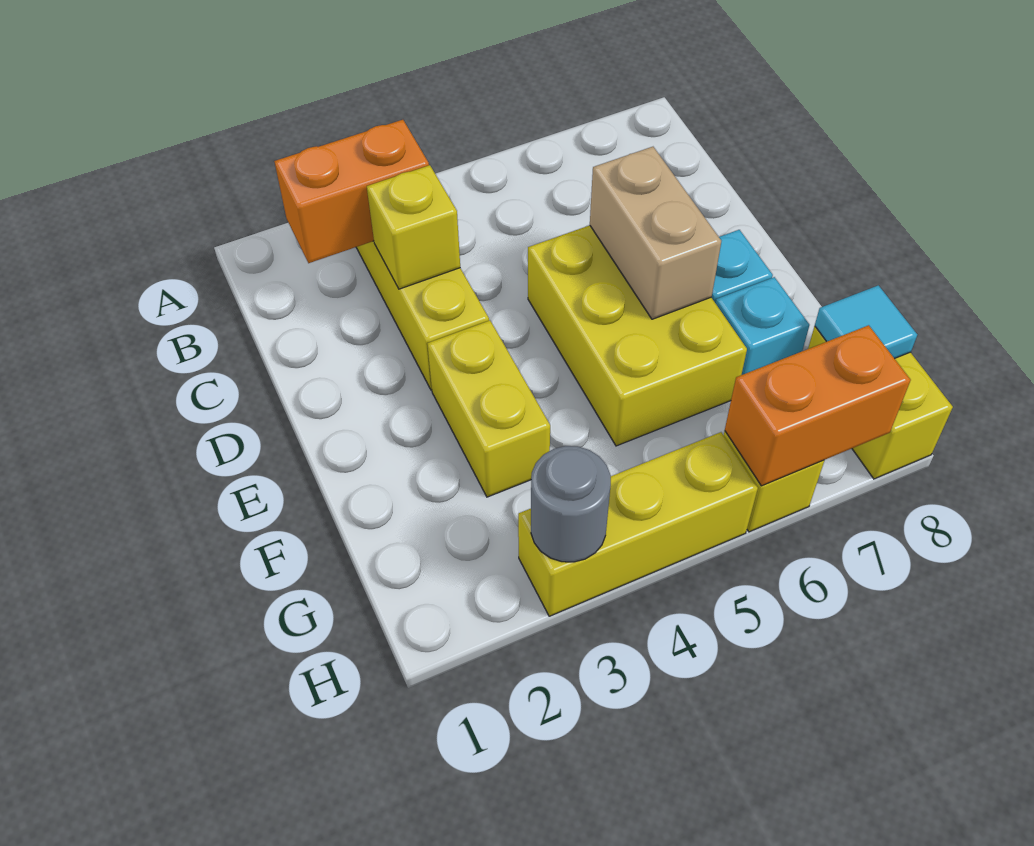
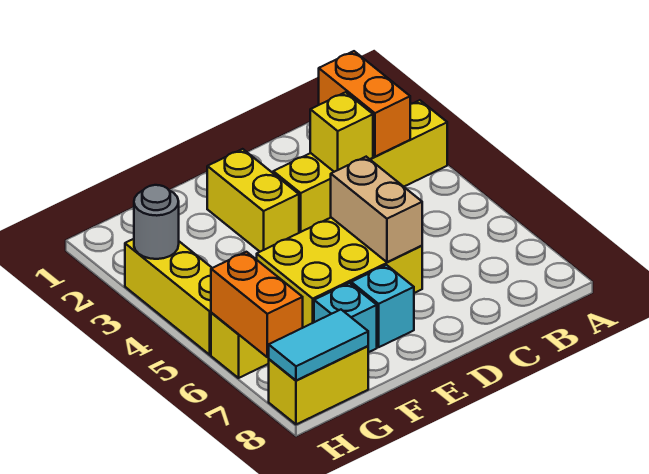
tan 1x2 brick [590,147,721,319] -> tan 1x2 brick turned to [331,157,422,262]
yellow 1x2 brick [427,320,550,497] -> yellow 1x2 brick turned to [207,149,299,252]
cyan 1x1 tile [815,285,917,359] -> cyan 1x2 tile [269,310,368,380]

